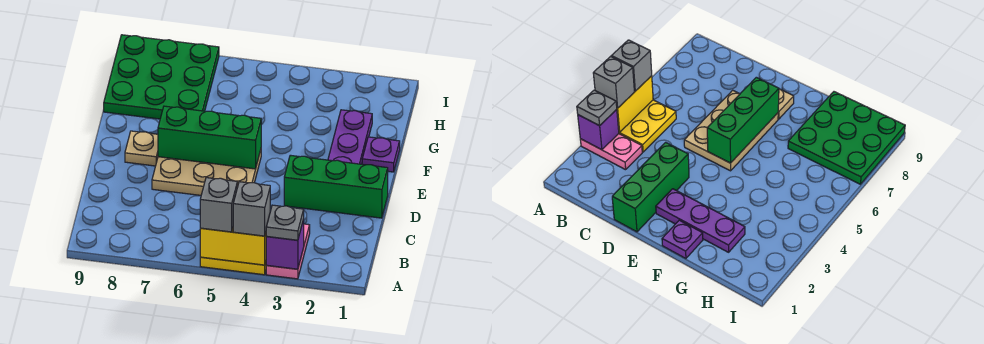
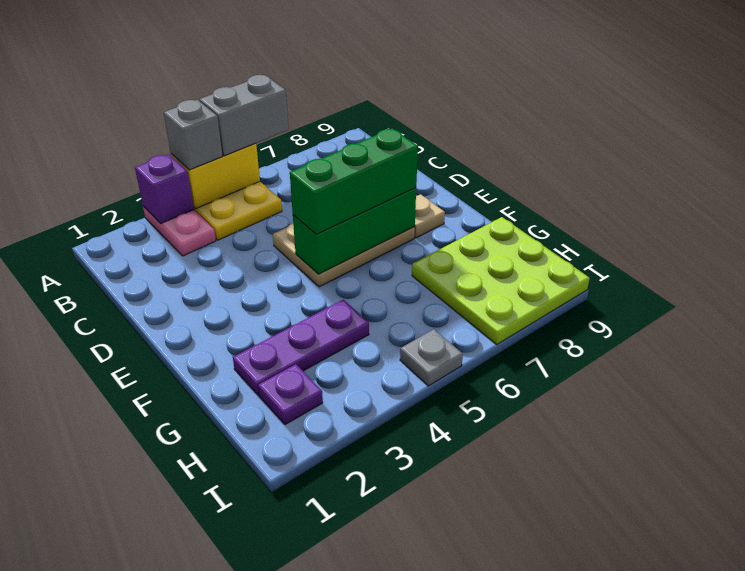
grey 1x1 plate [266,205,304,240] -> grey 1x1 plate moved to [400,329,463,386]
grey 1x1 brick [200,178,237,232] -> grey 1x2 brick [199,75,289,156]
green 1x3 brick [284,155,388,218] -> green 1x3 brick moved to [290,128,418,235]
purple 1x3 plate [328,110,372,164] -> purple 1x3 plate turned to [233,300,369,395]
purple 1x1 plate [362,137,400,172] -> purple 1x1 plate moved to [258,364,323,425]
green 3x3 plate [104,35,219,119] -> lime 3x3 plate [412,217,590,344]

